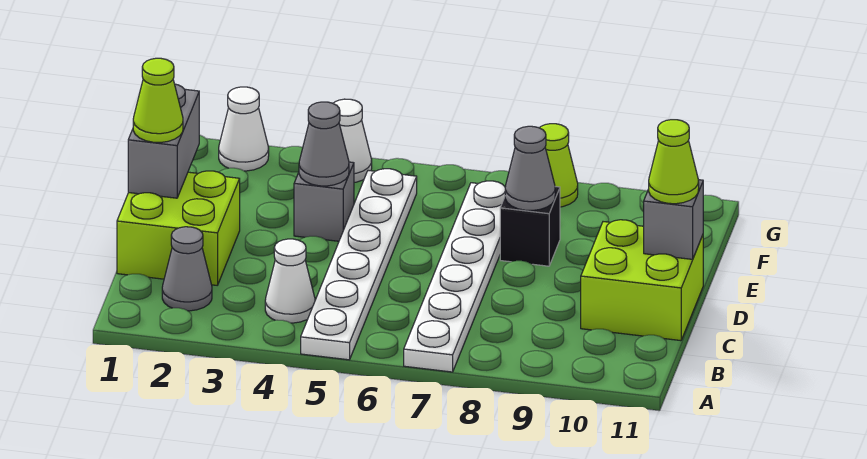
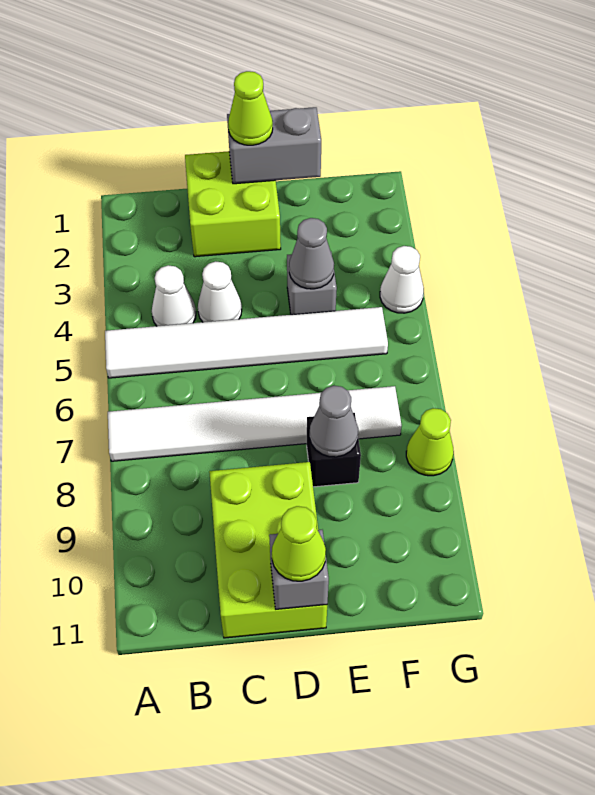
white 1x6 plate [301,169,417,360] -> white 1x6 tile [105,307,388,378]
white 1x6 plate [404,181,505,372] -> white 1x6 tile [108,386,402,461]
grey 1x1 cone [162,227,212,311] -> none
lime 2x2 brick [581,220,703,341] -> lime 2x3 brick [209,462,327,638]
white 1x1 cone [219,87,269,171] -> white 1x1 cone moved to [198,261,242,322]

